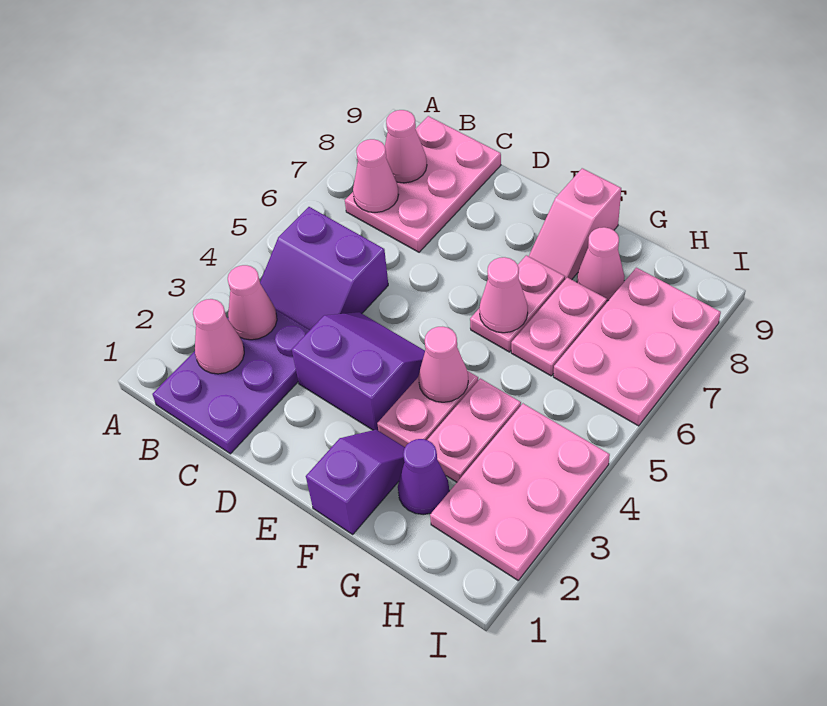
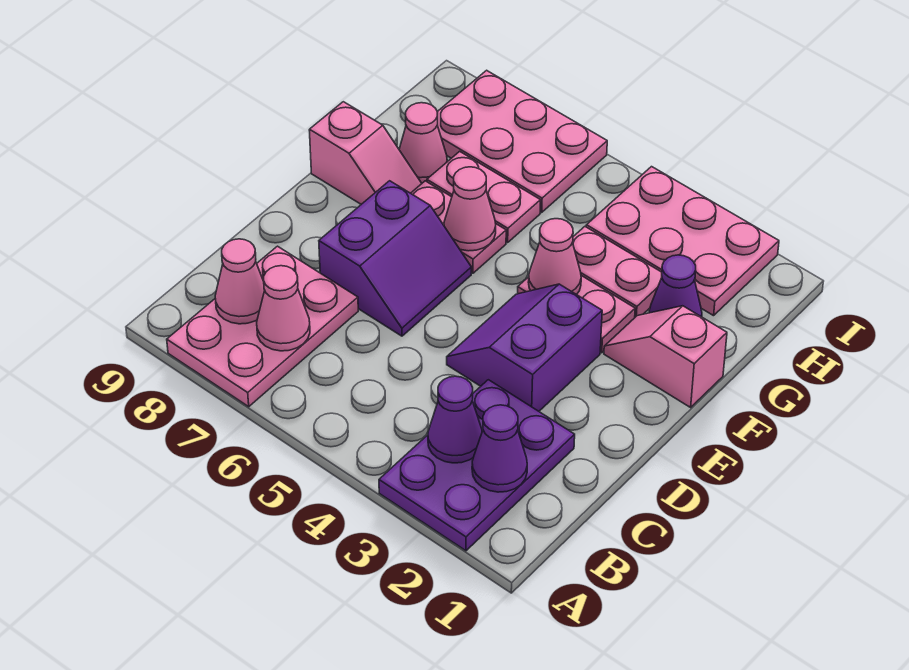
purple 2x3 plate [152,309,310,454] -> purple 2x3 plate turned to [379,380,575,551]
pink 1x1 cone [193,299,244,374] -> purple 1x1 cone [472,405,527,492]
pink 1x1 cone [228,265,277,340] -> purple 1x1 cone [428,376,482,463]
purple 2x2 slope [260,207,388,330] -> purple 2x2 slope moved to [319,181,471,336]
pink 2x3 plate [345,116,501,252] -> pink 2x3 plate turned to [167,246,358,407]
purple 1x2 slope [306,430,405,534] -> pink 1x2 slope [604,306,727,407]

